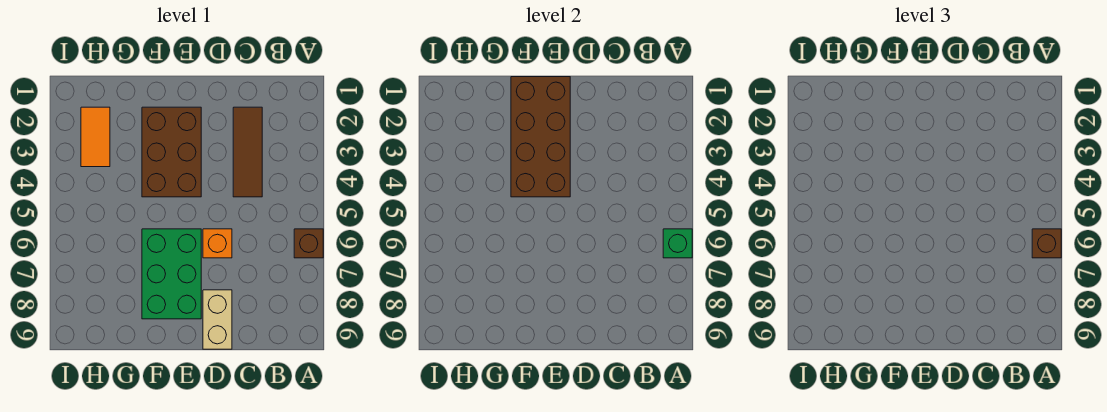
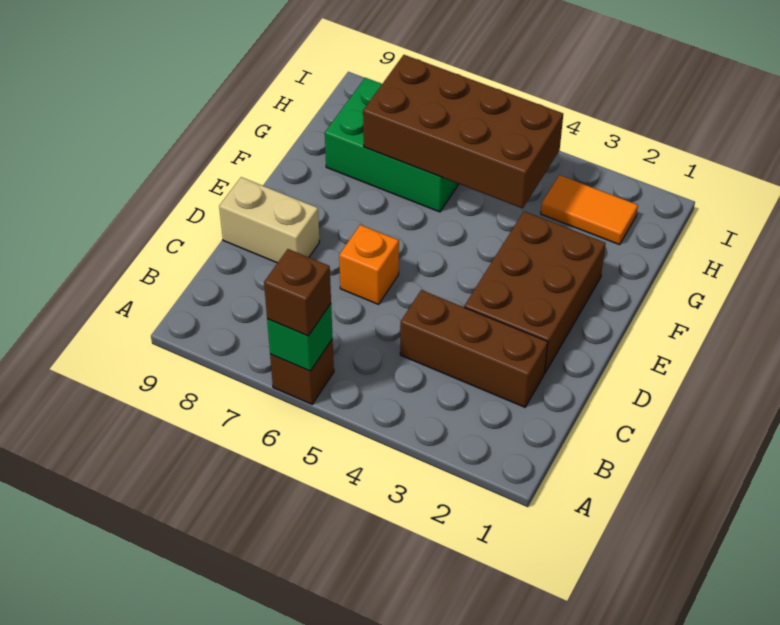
brown 1x3 tile [233,107,262,197] -> brown 1x3 brick [400,290,548,407]
brown 2x4 brick [511,77,570,197] -> brown 2x4 brick moved to [363,55,563,208]
brown 2x3 brick [142,107,201,197] -> brown 2x3 brick turned to [464,211,606,373]
green 2x3 brick [142,229,201,319] -> green 2x3 brick moved to [325,78,458,212]

